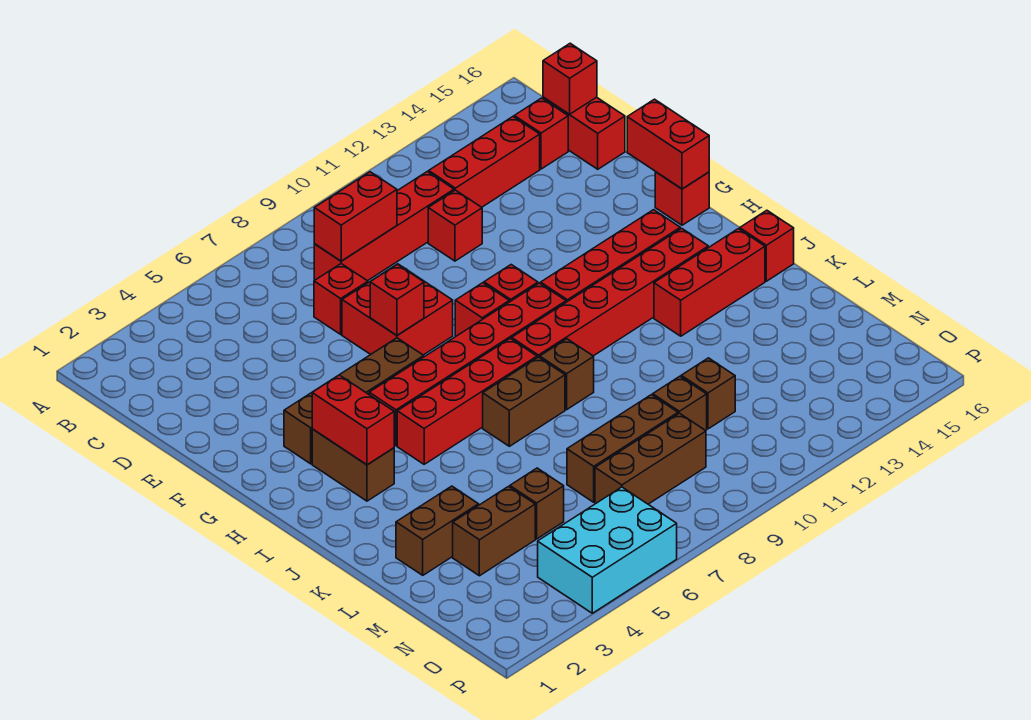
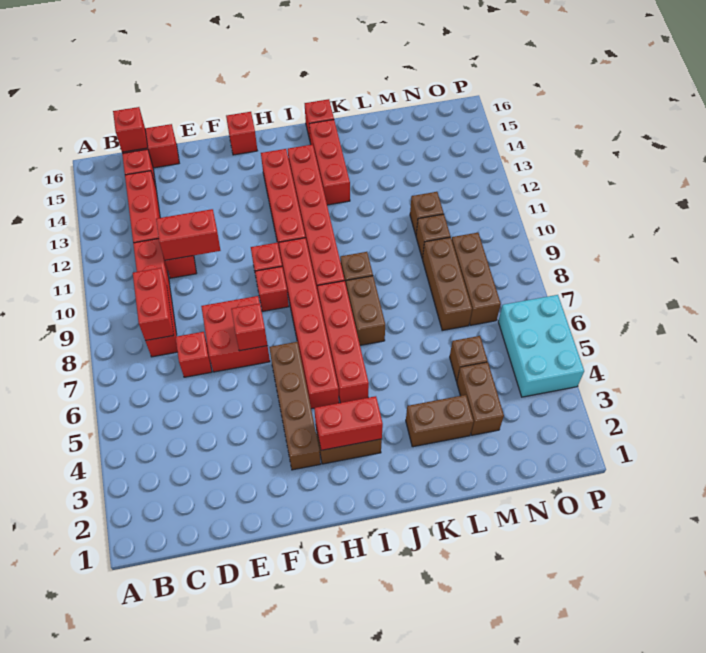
red 1x2 brick [627,99,709,189] -> red 1x2 brick moved to [156,209,221,260]
brown 1x2 brick [396,486,479,575] -> brown 1x2 brick turned to [406,395,474,447]

